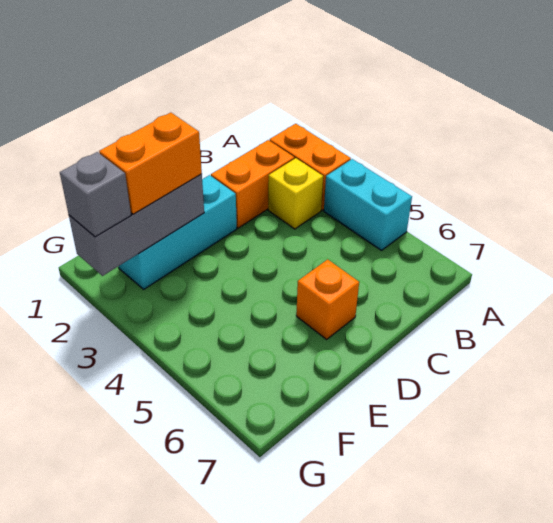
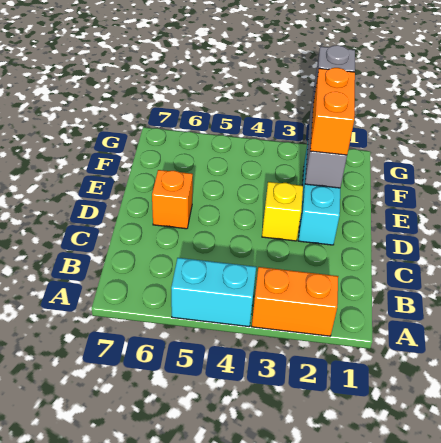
orange 1x2 brick [211,140,294,228] -> none
yellow 1x1 brick [268,158,323,229] -> yellow 1x1 brick moved to [262,182,303,241]

